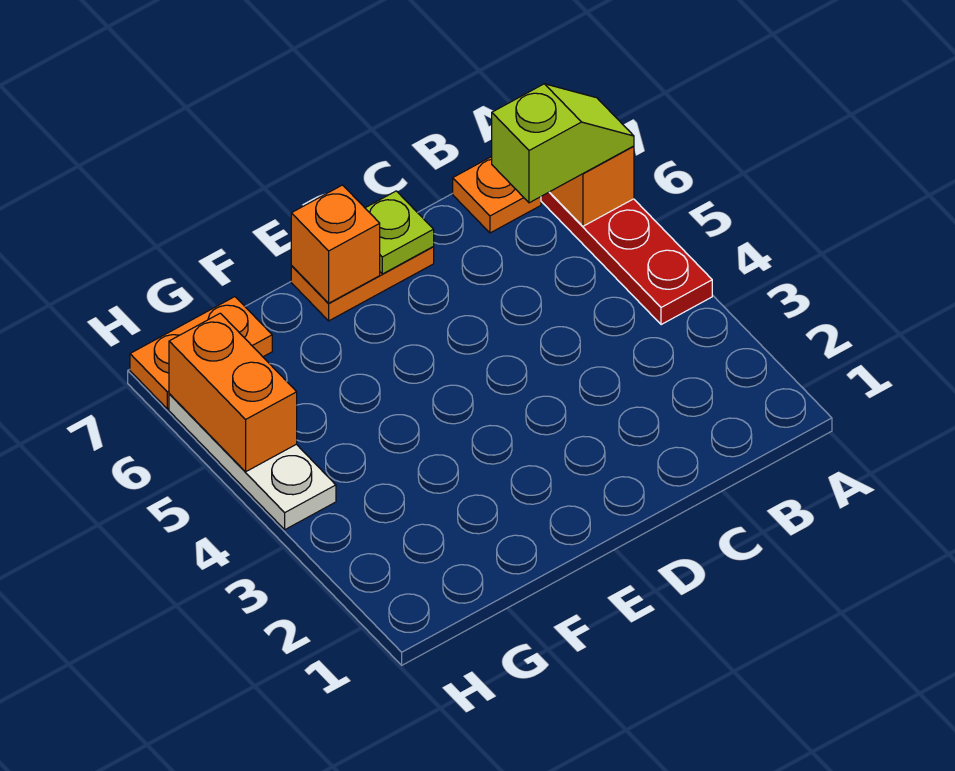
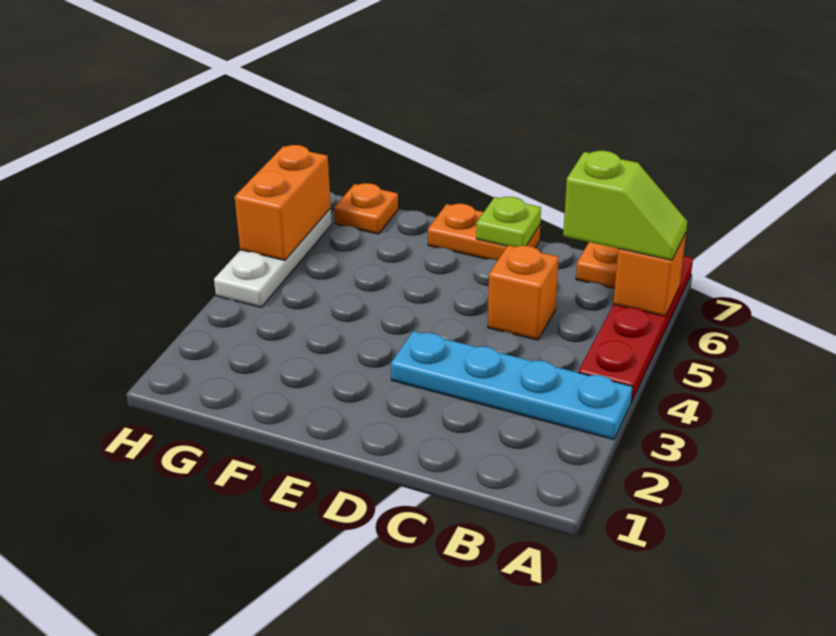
none -> cyan 1x4 plate [391,331,633,439]
orange 1x1 brick [291,185,380,303] -> orange 1x1 brick moved to [488,245,559,340]
orange 1x2 plate [130,297,272,409] -> orange 1x1 plate [334,183,398,234]

